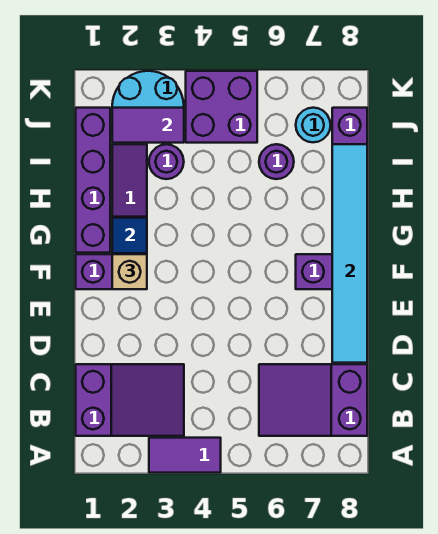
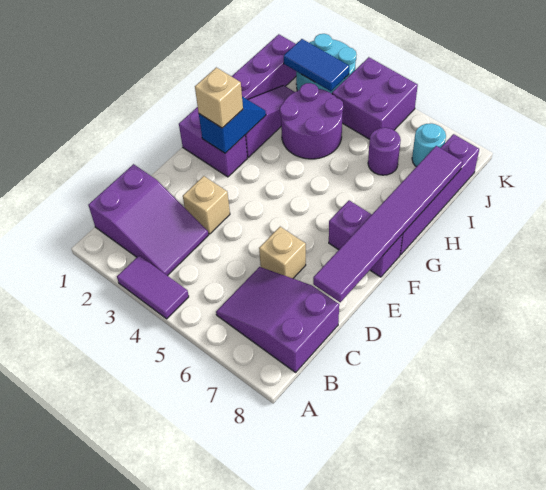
none -> tan 1x1 brick [183,176,230,234]
none -> tan 1x1 brick [259,227,306,278]
cyan 1x6 tile [332,144,367,363] -> purple 1x6 tile [313,146,463,302]
purple 1x1 round brick [149,144,184,179] -> purple 2x2 round brick [280,83,343,159]
purple 1x2 tile [112,108,184,143] -> blue 1x2 tile [284,39,349,91]

